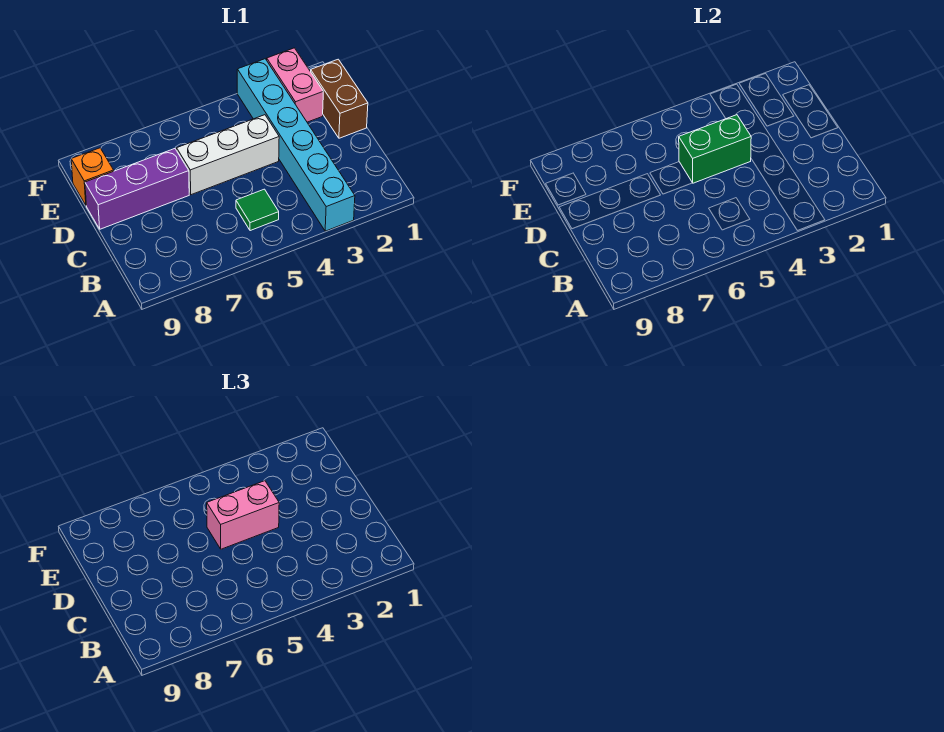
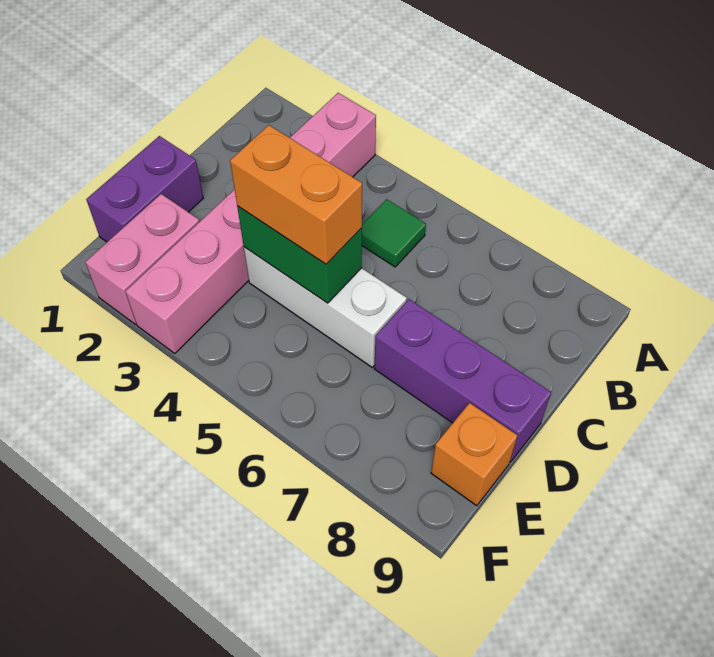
cyan 1x6 brick [237,59,355,231] -> pink 1x6 brick [125,93,376,353]
brown 1x2 brick [311,59,368,138] -> purple 1x2 brick [86,136,203,242]
pink 1x2 brick [207,481,279,549] -> orange 1x2 brick [230,125,362,264]

